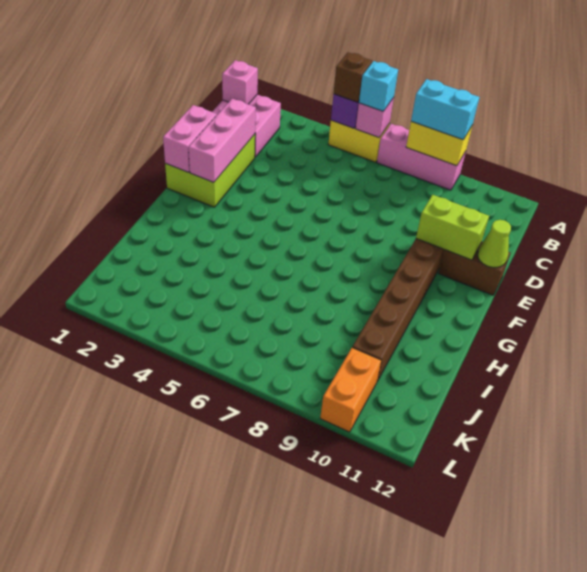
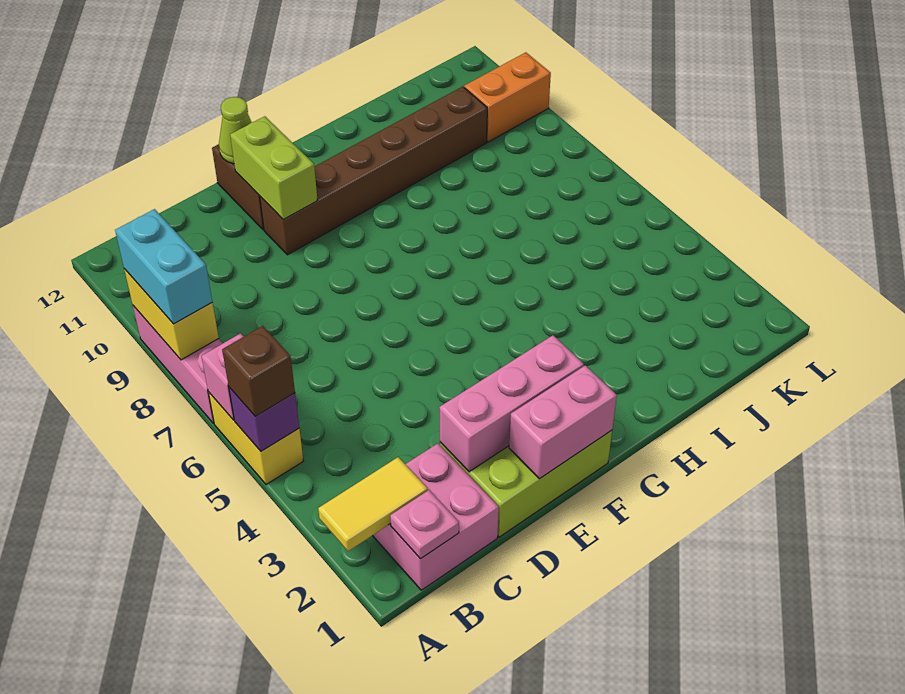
none -> yellow 1x2 tile [318,457,428,551]
cyan 1x1 brick [359,61,398,111] -> none
pink 1x1 brick [222,60,258,104] -> pink 1x1 plate [390,490,459,559]

